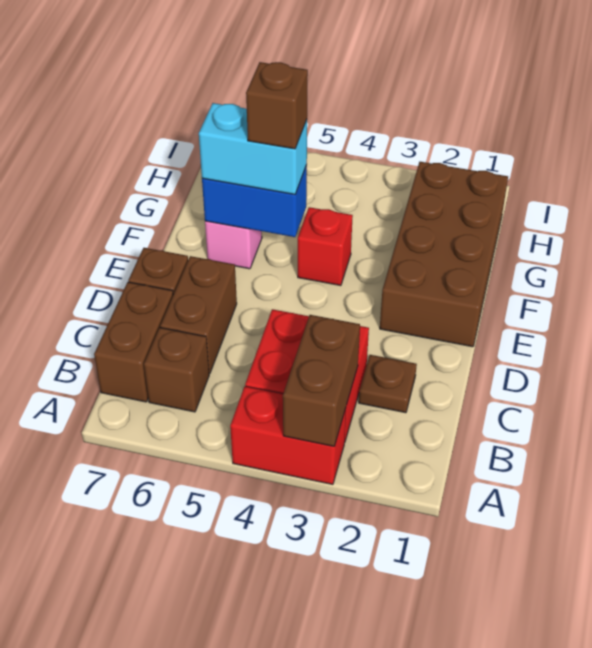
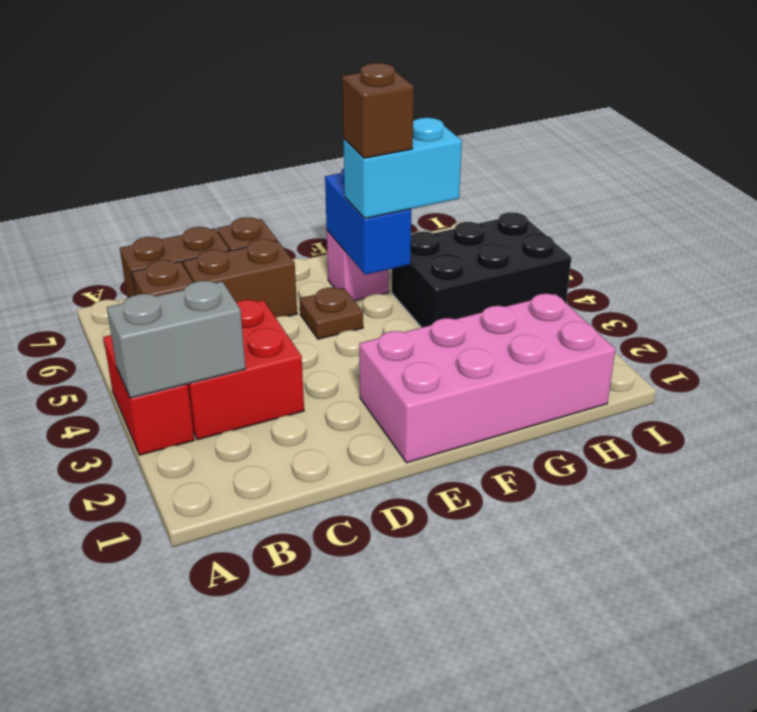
brown 1x2 brick [283,315,360,446] -> grey 1x2 brick [107,281,245,398]
brown 1x1 plate [359,355,417,413] -> brown 1x1 plate moved to [300,288,363,339]
brown 2x4 brick [380,162,508,347] -> pink 2x4 brick [359,294,615,463]
red 1x1 brick [298,207,353,286] -> none
cyan 1x2 brick [199,103,307,194] -> cyan 1x2 brick turned to [343,118,462,218]
none -> black 2x3 brick [392,212,572,328]

